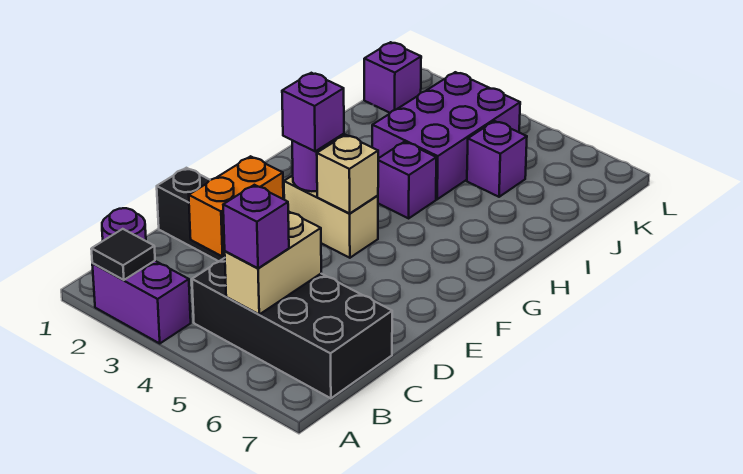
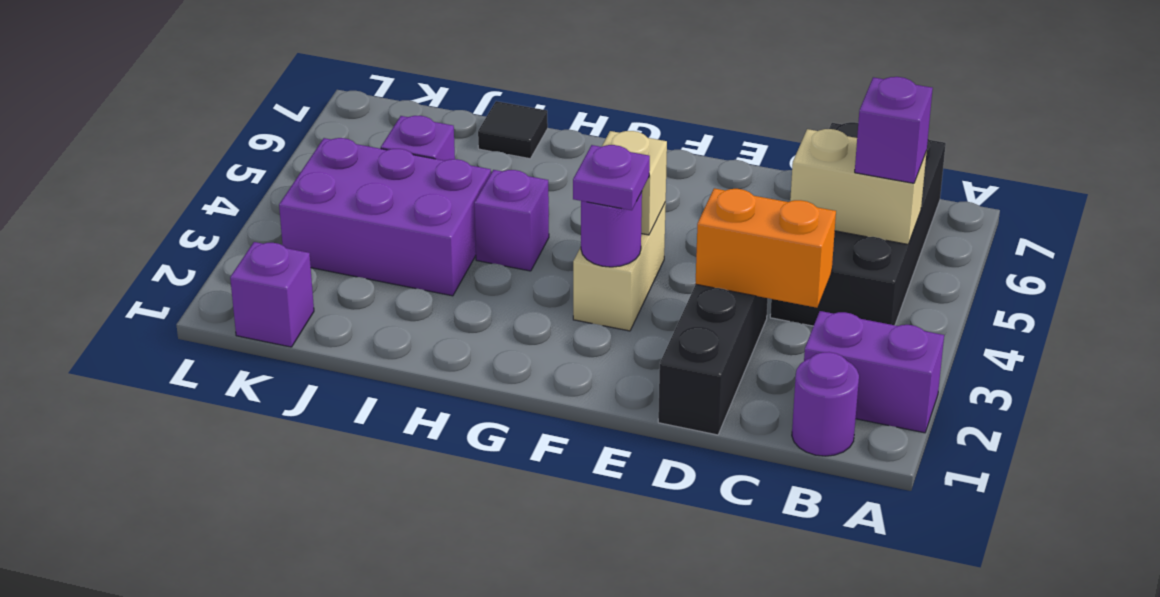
purple 1x2 brick [92,261,191,343] -> purple 1x2 brick turned to [804,311,944,433]
black 1x1 tile [91,229,155,280] -> black 1x1 tile moved to [478,101,548,159]
purple 1x1 brick [282,73,344,151] -> purple 1x1 plate [573,145,650,210]

